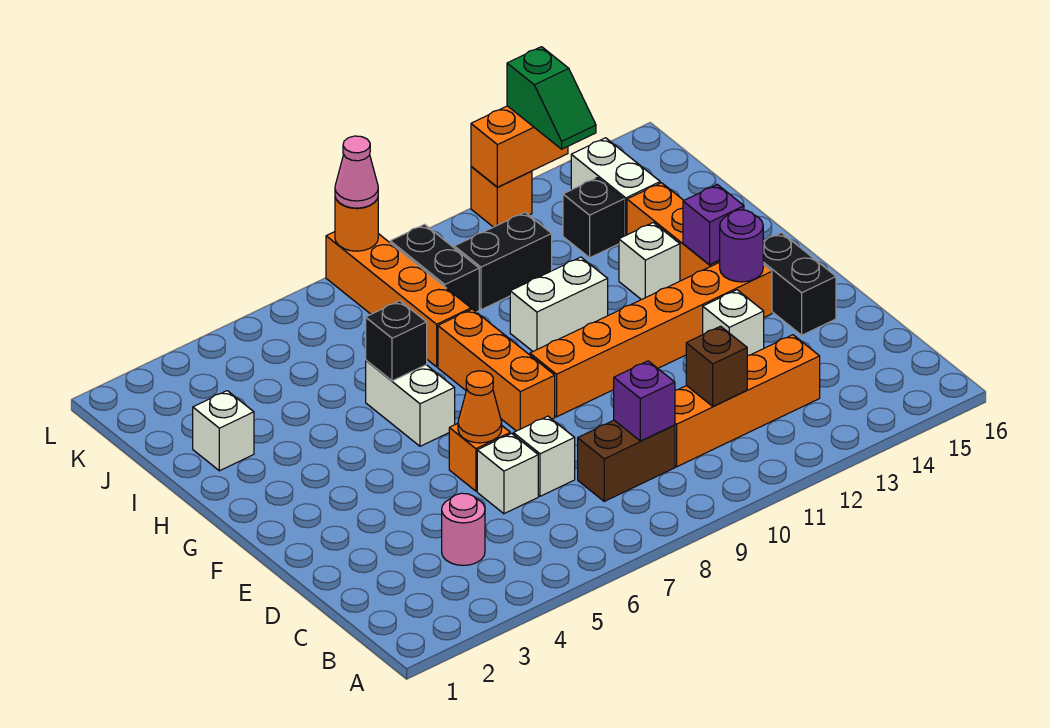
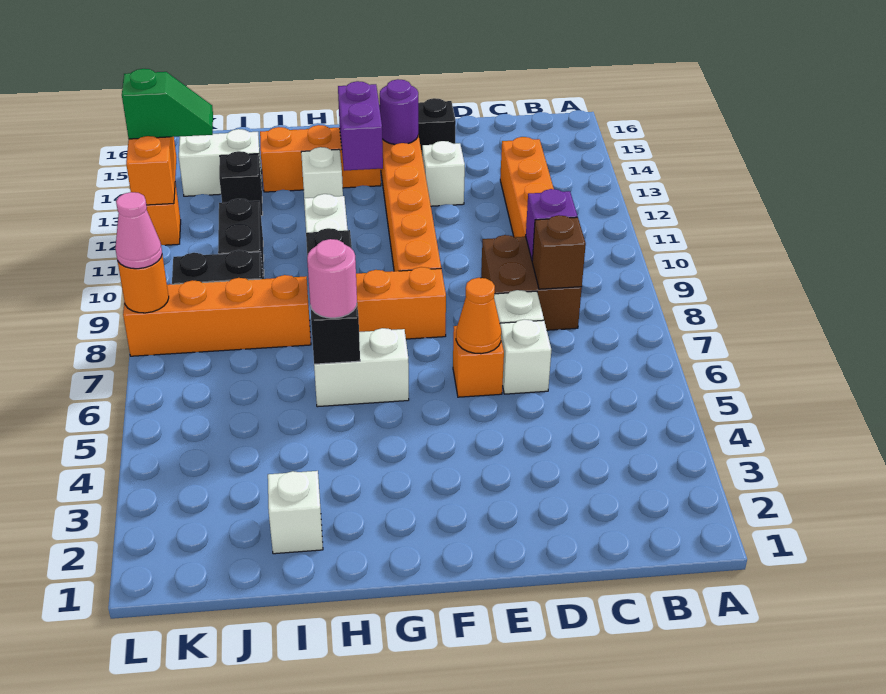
pink 1x1 round brick [442,493,485,565] -> pink 1x1 round brick moved to [307,239,357,318]
brown 1x2 brick [578,420,675,501] -> brown 2x2 brick [481,235,582,330]
brown 1x1 brick [686,326,747,406] -> brown 1x1 brick moved to [532,215,586,289]
purple 1x1 brick [683,185,744,265] -> purple 1x2 brick [338,81,383,171]
black 1x1 brick [366,301,427,381] -> black 1x3 brick [306,228,360,364]

